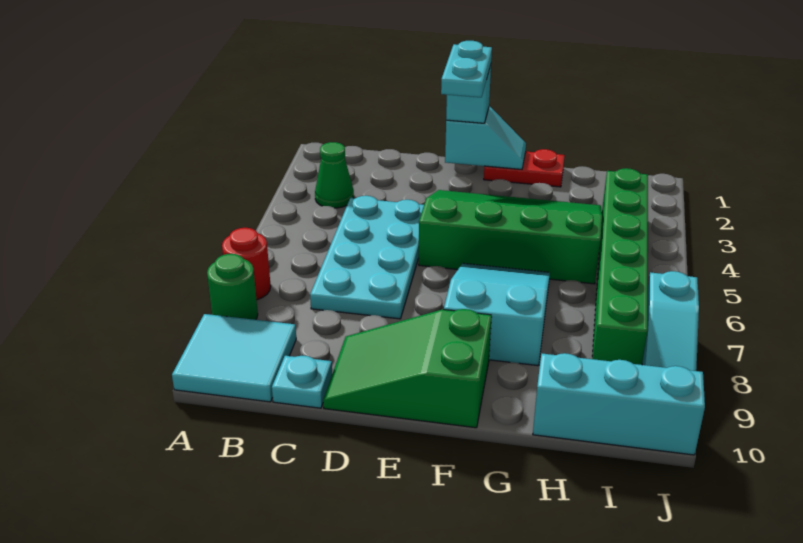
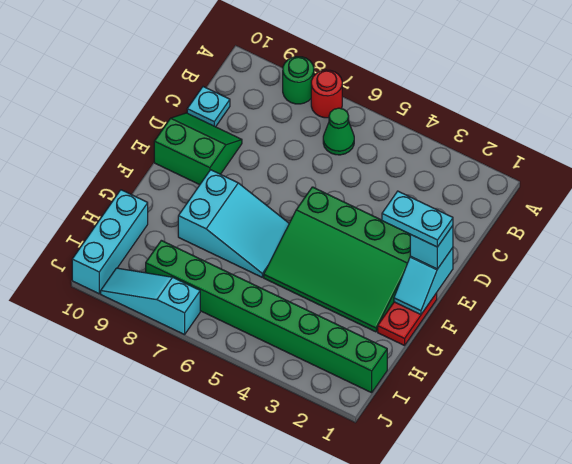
cyan 2x2 tile [172,314,296,402] -> none
green 1x1 cone [315,142,354,208] -> green 1x1 cone moved to [323,108,354,155]
cyan 2x4 plate [310,196,424,319] -> none
green 2x3 slope [323,309,492,428] -> green 2x2 slope [154,113,242,185]
green 3x4 slope [419,190,602,284] -> green 3x4 slope turned to [264,187,410,332]
green 1x6 brick [592,168,648,365] -> green 1x8 brick [146,240,387,393]

